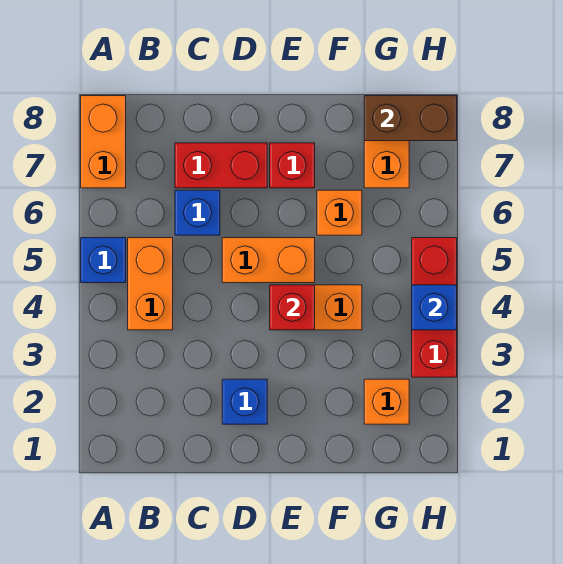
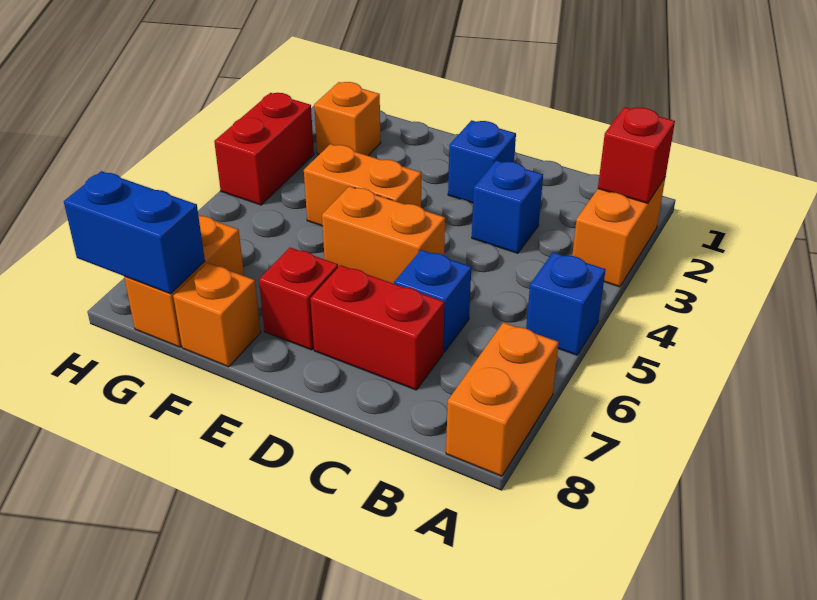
orange 1x2 brick [128,238,173,330] -> orange 1x2 brick moved to [572,178,665,287]
red 1x1 brick [270,285,315,330] -> red 1x1 brick moved to [598,107,675,203]
orange 1x1 brick [317,190,362,235] -> orange 1x1 brick moved to [173,263,261,367]
brown 1x2 brick [364,96,457,141] -> blue 1x2 brick [64,171,205,294]
red 1x3 brick [412,238,457,377] -> red 1x2 brick [214,93,314,205]
blue 1x1 brick [412,285,457,330] -> blue 1x1 brick moved to [472,160,543,253]

